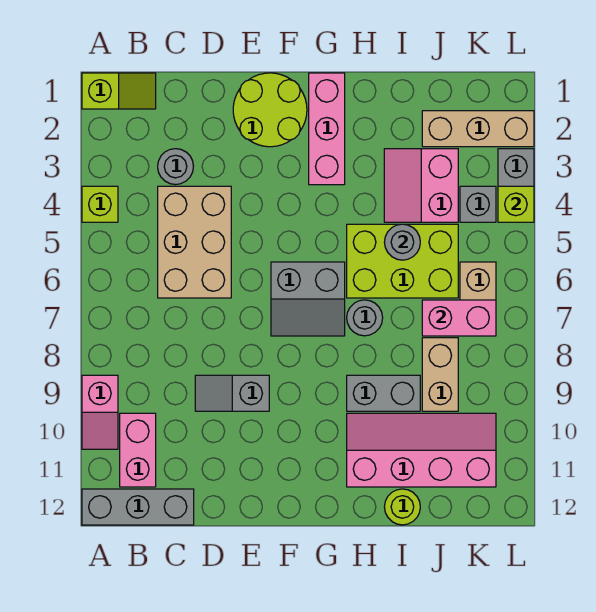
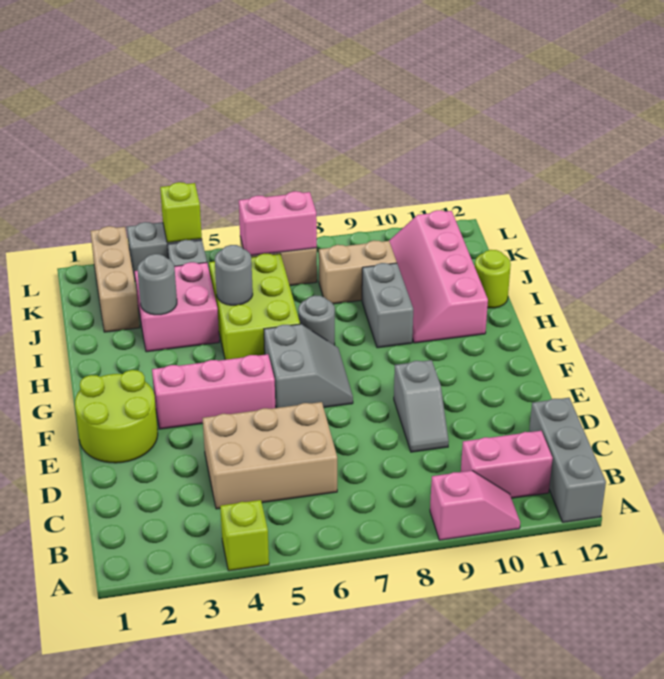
lime 1x2 slope [82,73,156,109] -> none
grey 1x1 round brick [158,149,193,185] -> grey 1x1 round brick moved to [137,254,177,315]
pink 1x3 brick [309,73,345,185] -> pink 1x3 brick moved to [152,354,275,429]
pink 2x2 slope [384,149,458,222] -> pink 2x2 brick [135,262,219,352]
pink 1x2 brick [422,300,496,336] -> pink 1x2 brick turned to [239,191,317,256]

